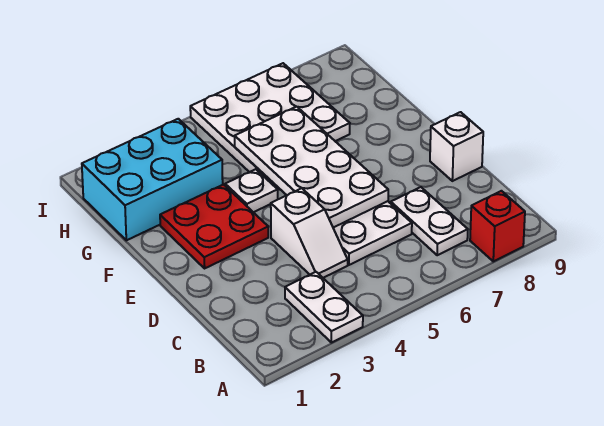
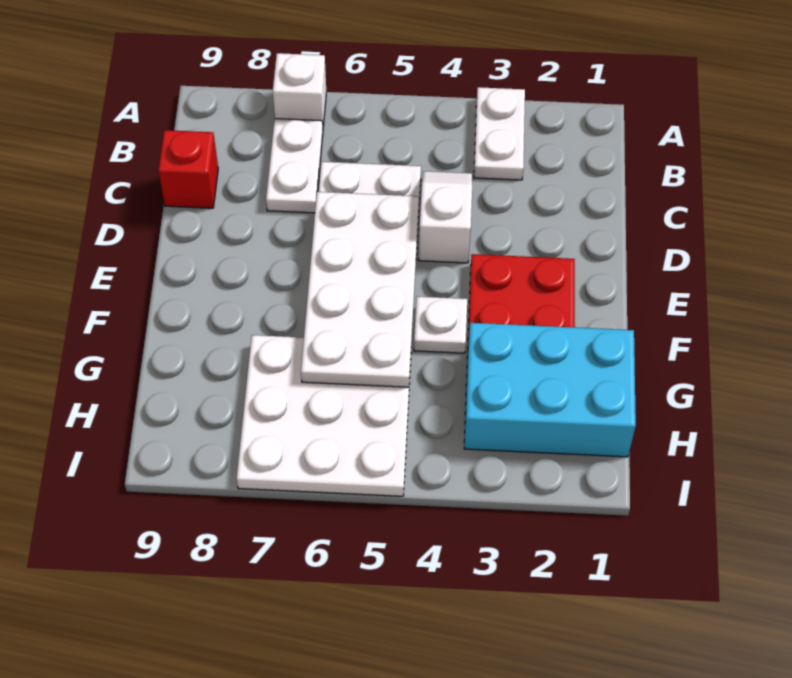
red 1x1 brick [470,191,525,261] -> red 1x1 brick moved to [158,130,218,208]
white 1x1 brick [430,112,483,181] -> white 1x1 brick moved to [273,53,326,127]

